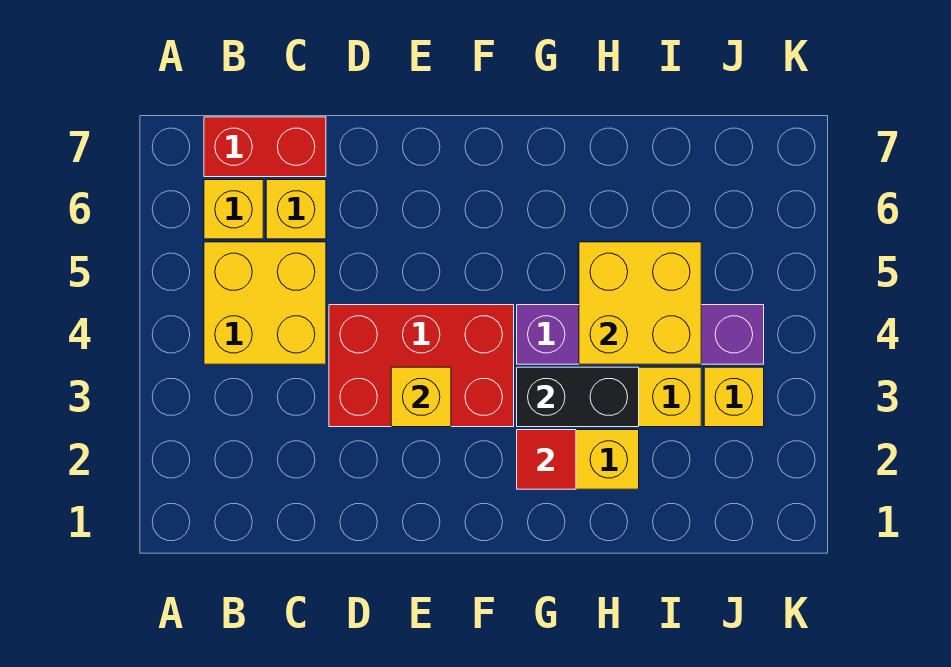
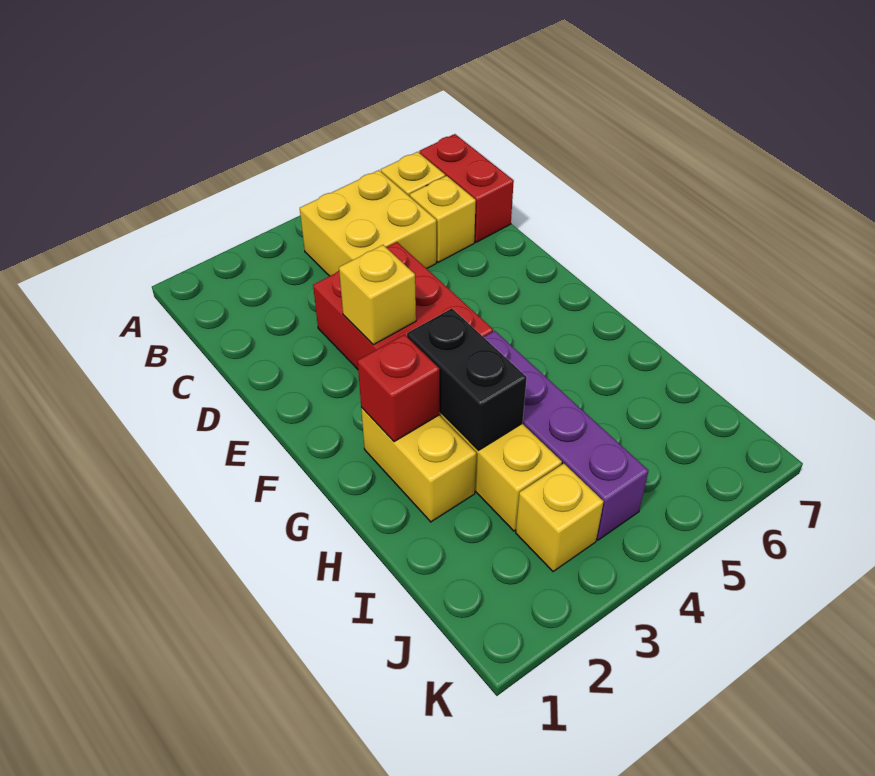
red 1x1 tile [517,430,576,489] -> red 1x1 brick [358,335,439,442]
yellow 2x2 brick [579,242,701,364] -> none

